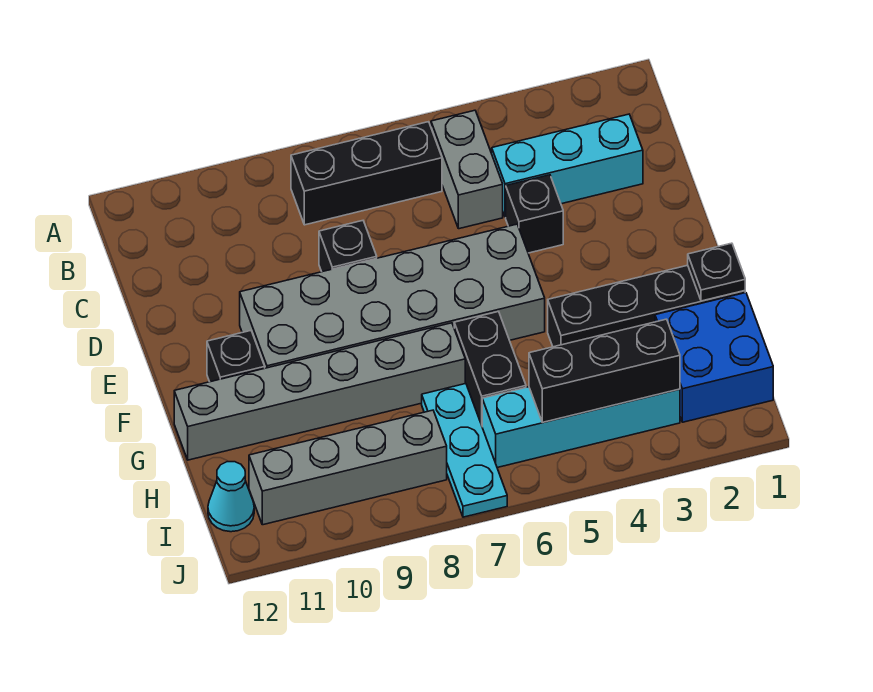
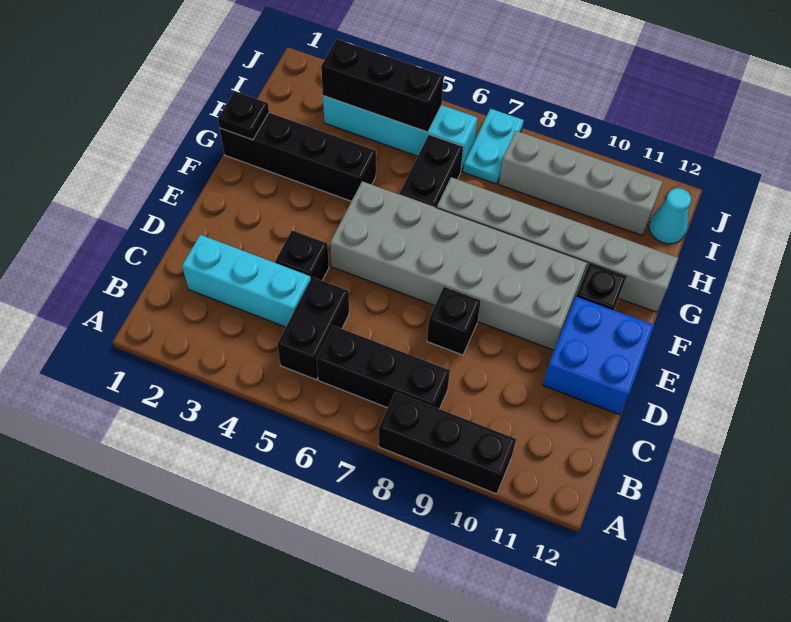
none -> black 1x3 brick [379,392,516,494]
grey 1x2 brick [431,110,503,229] -> black 1x2 brick [277,277,349,380]
blue 2x2 brick [655,293,773,422] -> blue 2x2 brick moved to [543,296,654,415]
cyan 1x3 plate [422,383,507,517] -> cyan 1x2 plate [463,109,524,184]

